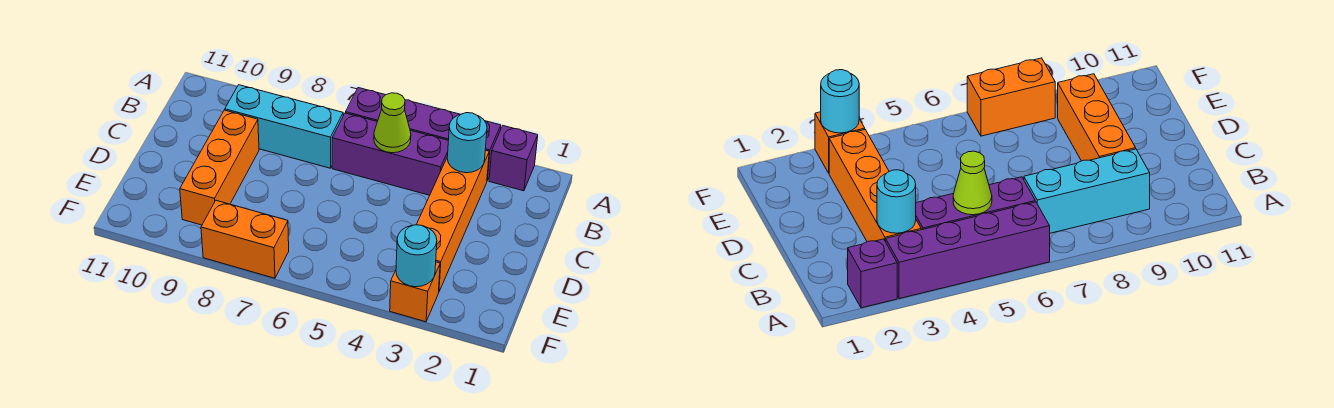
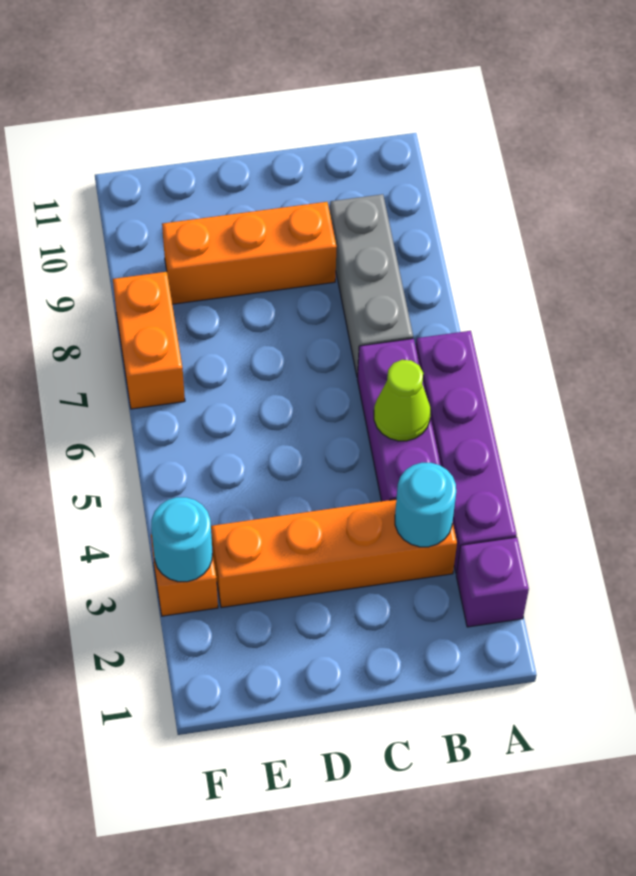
cyan 1x3 brick [225,85,343,168] -> grey 1x3 brick [330,194,413,378]

